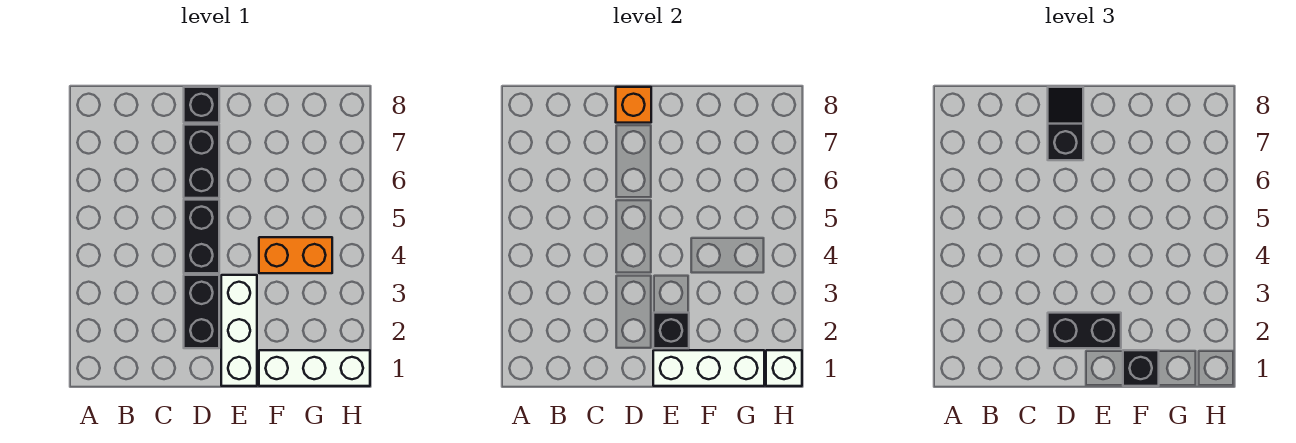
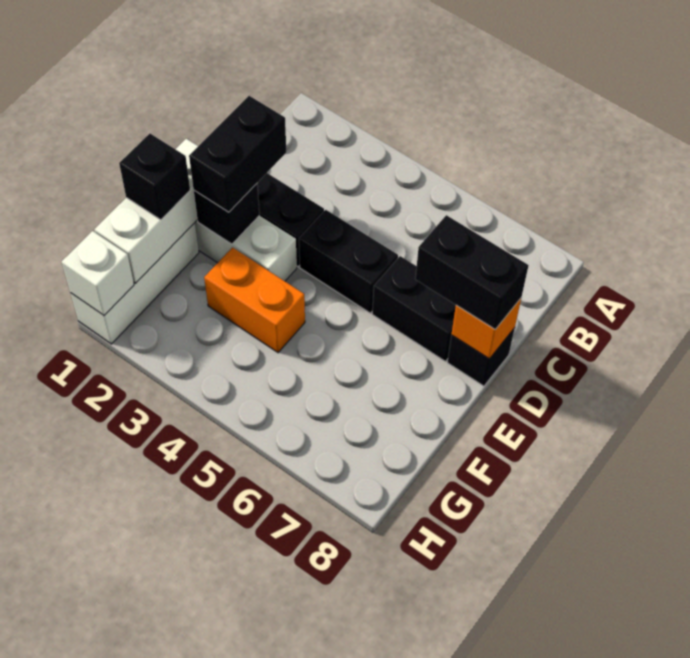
black 1x2 slope [1048,87,1083,160] -> black 1x2 brick [415,215,529,329]
orange 1x2 brick [259,237,332,273] -> orange 1x2 brick turned to [204,247,305,352]

